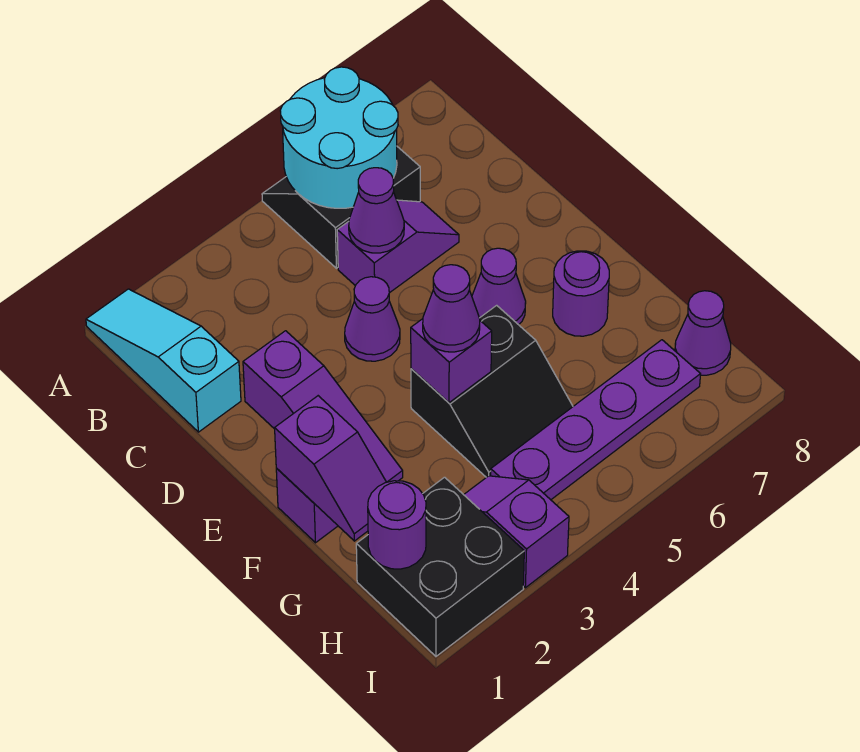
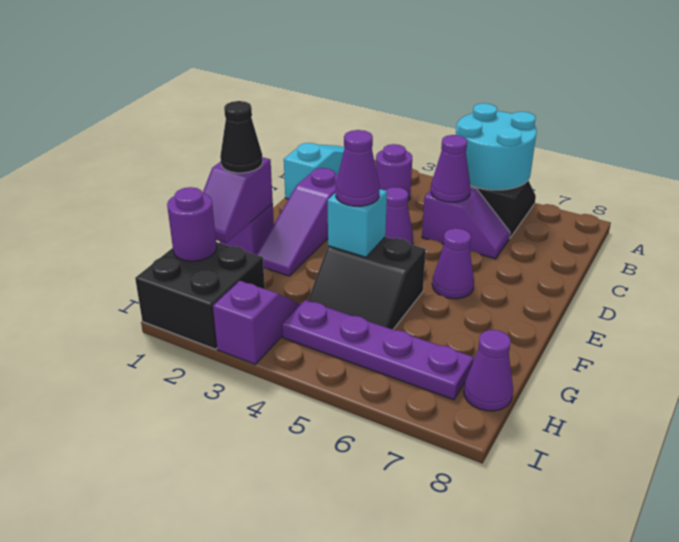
none -> black 1x1 cone [220,101,263,173]
purple 1x1 brick [411,319,492,403] -> cyan 1x1 brick [328,189,387,257]
purple 1x1 round brick [553,251,609,336] -> purple 1x1 round brick moved to [376,144,412,201]

